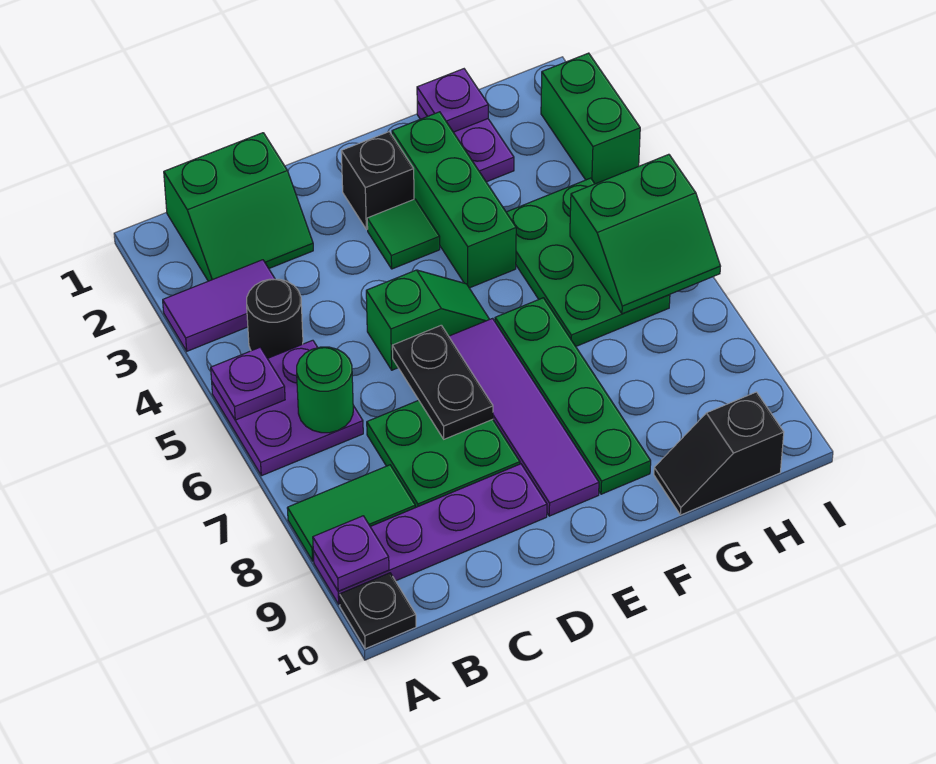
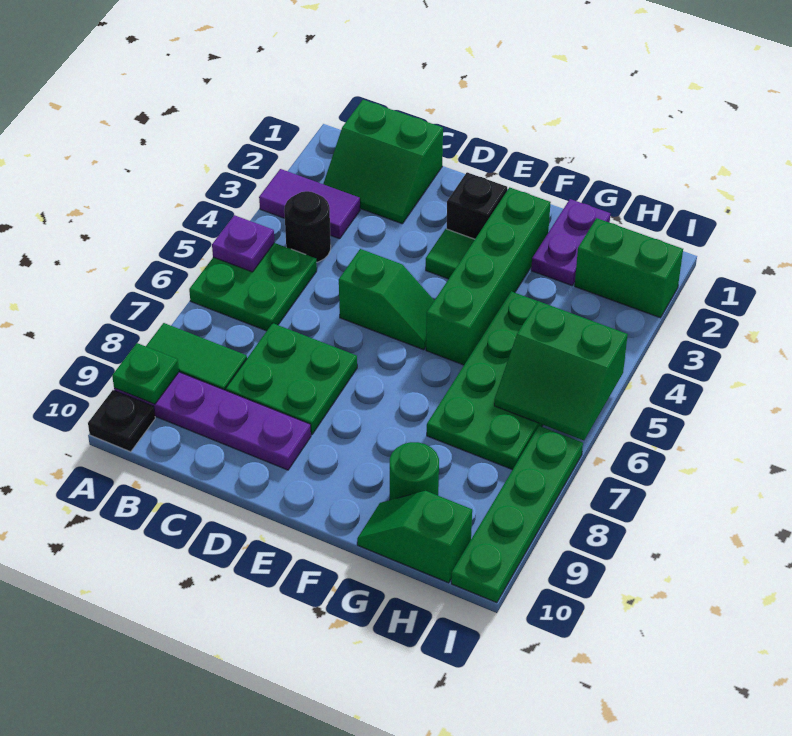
purple 2x2 plate [212,340,363,476] -> green 2x2 plate [189,243,317,331]
purple 1x1 plate [313,516,389,591] -> green 1x1 plate [112,343,179,404]
green 1x1 round brick [297,347,353,433] -> green 1x1 round brick moved to [390,442,439,500]
black 1x2 plate [392,325,493,439] -> none
purple 1x4 tile [449,318,599,516] -> none
green 1x3 brick [392,112,516,288] -> green 1x4 brick [426,187,551,365]
green 1x4 plate [495,298,651,494] -> green 1x4 plate moved to [451,426,583,603]
purple 1x1 plate [417,69,488,132] -> none
green 2x3 plate [506,178,670,346] -> green 2x4 plate [427,291,543,470]
black 1x2 slope [654,392,784,515] -> green 1x2 slope [357,491,472,583]
green 1x2 brick [541,53,640,184] -> green 1x2 brick turned to [575,218,683,318]

